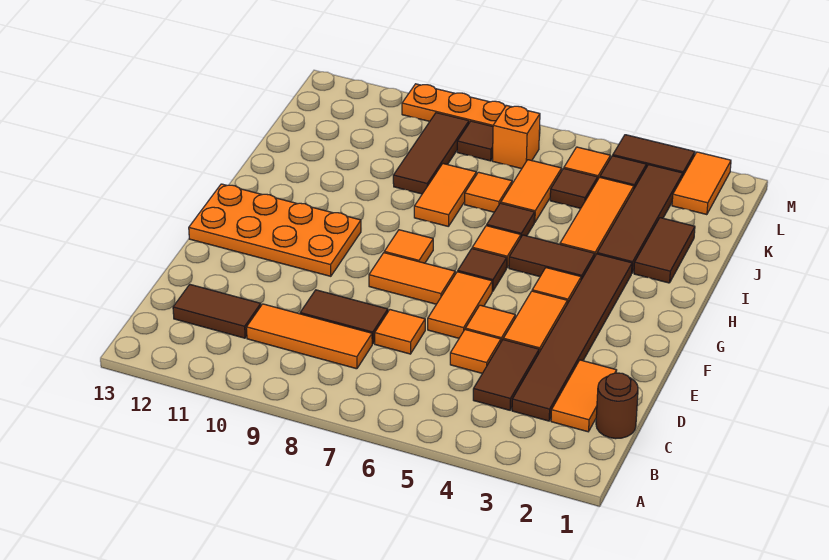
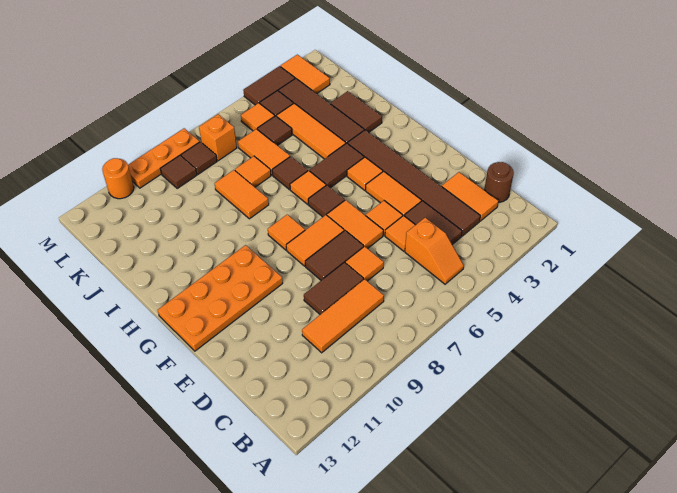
none -> orange 1x2 slope [405,218,464,284]
brown 1x2 tile [173,285,261,338] -> brown 1x2 tile moved to [305,231,364,280]
brown 1x3 tile [393,113,469,194] -> brown 1x1 tile [160,156,197,188]
none -> orange 1x1 round brick [102,158,134,199]

